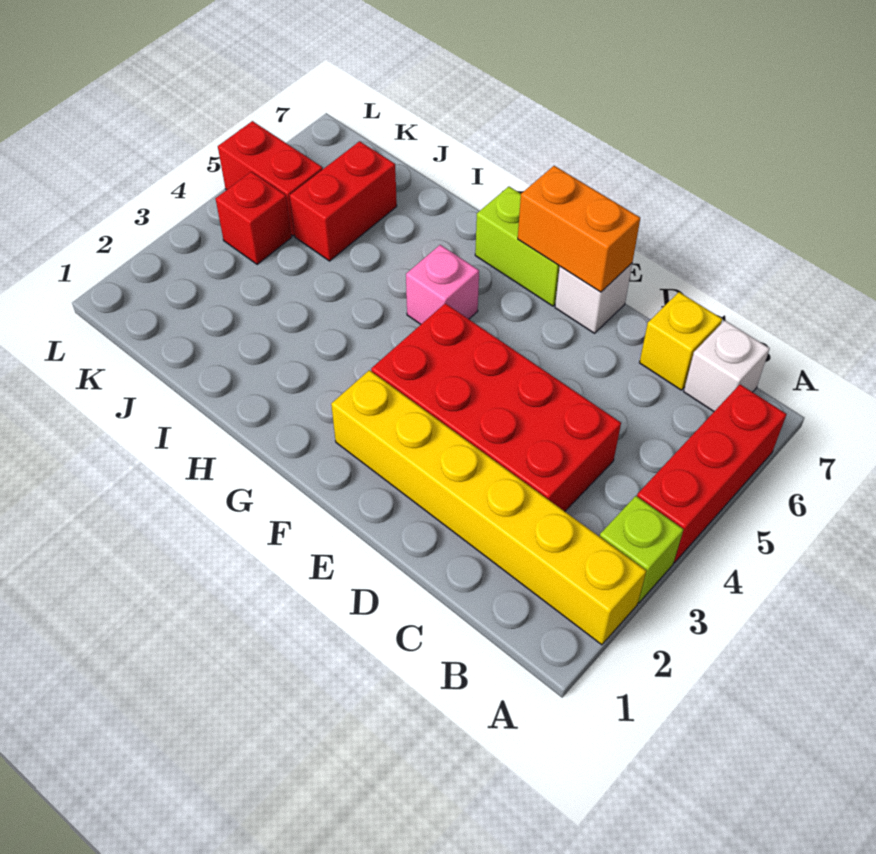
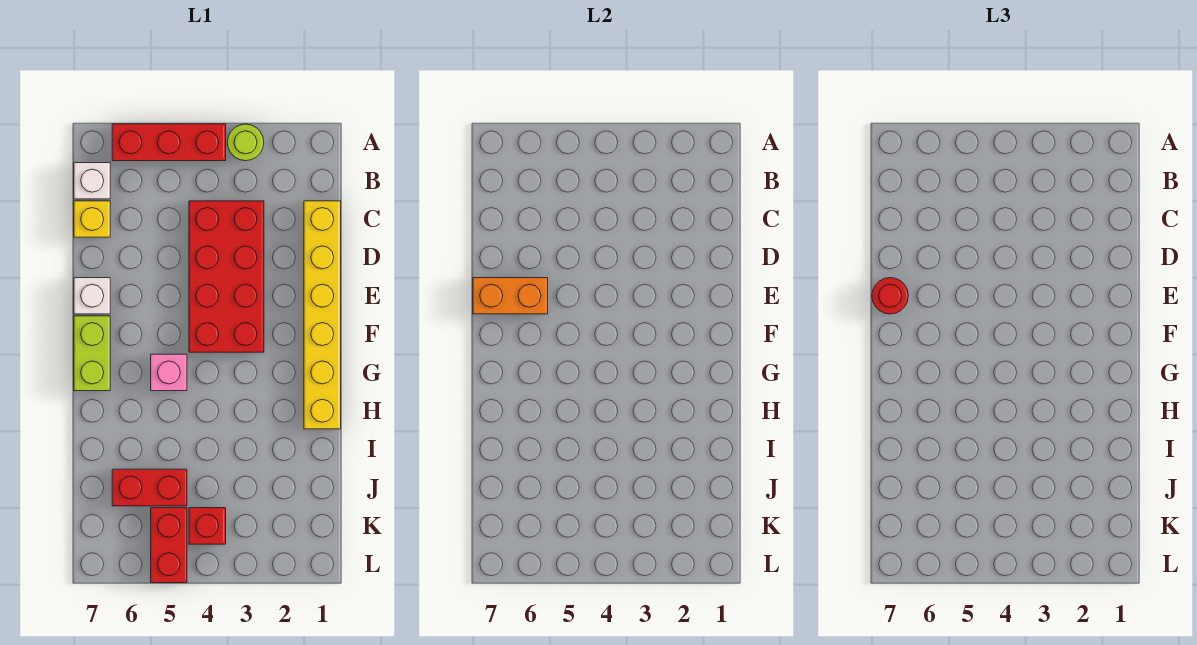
yellow 1x6 brick [331,370,646,645] -> yellow 1x6 brick moved to [304,201,341,429]
lime 1x1 brick [600,496,683,603] -> lime 1x1 round brick [227,124,264,161]
orange 1x2 brick [518,166,640,292] -> orange 1x2 brick turned to [473,278,548,314]
none -> red 1x1 round brick [872,278,908,314]

